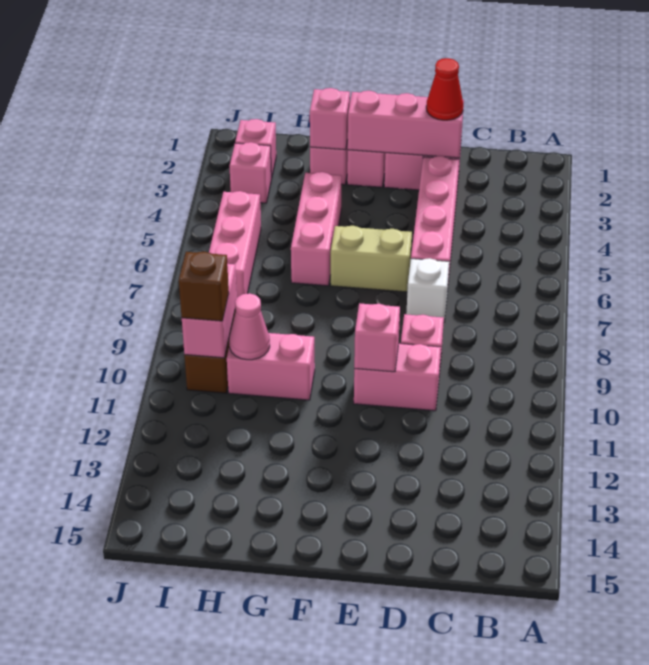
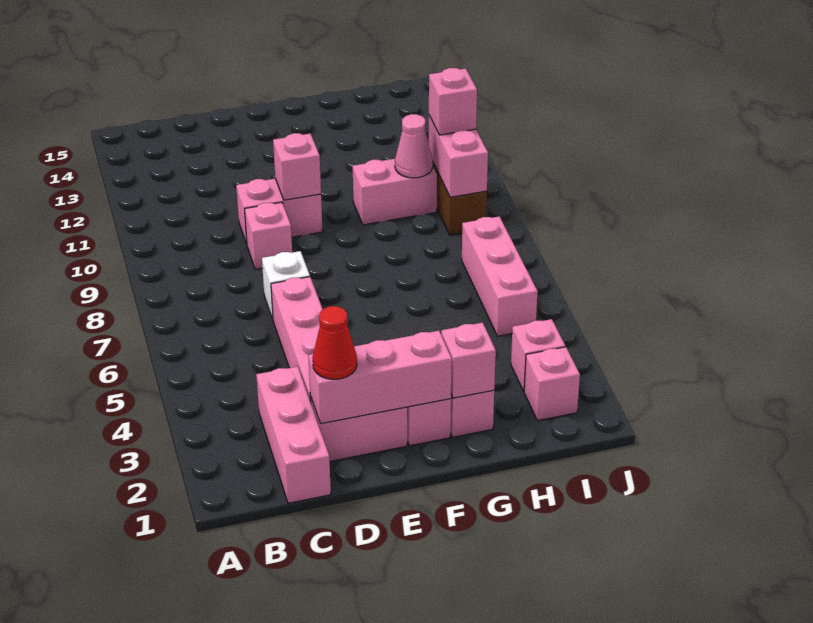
tan 1x2 brick [331,226,412,292] -> none
pink 1x3 brick [291,172,342,286] -> pink 1x3 brick moved to [256,366,331,503]
brown 1x1 brick [179,252,229,321] -> pink 1x1 brick [429,68,477,135]

